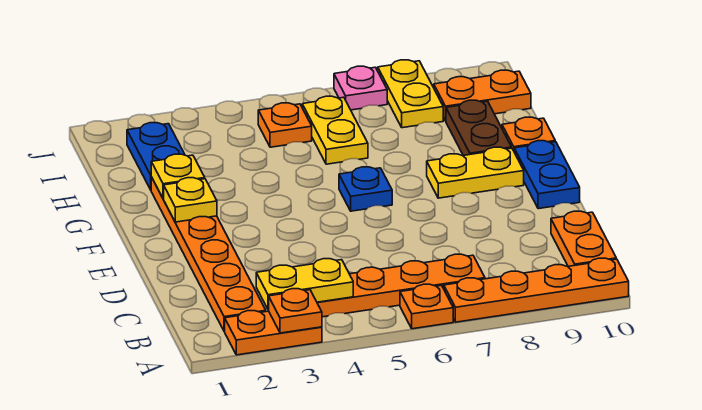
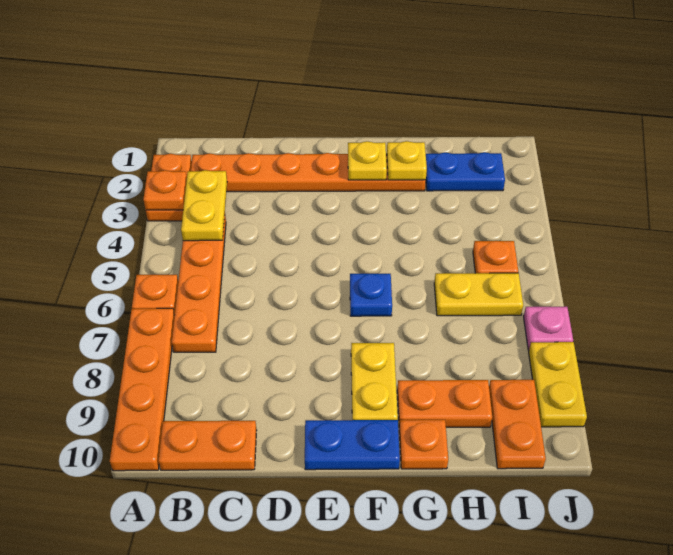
brown 1x2 plate [446,100,512,155] -> orange 1x2 plate [397,380,492,427]
yellow 1x2 plate [378,60,443,128] -> yellow 1x2 plate turned to [529,342,587,427]

